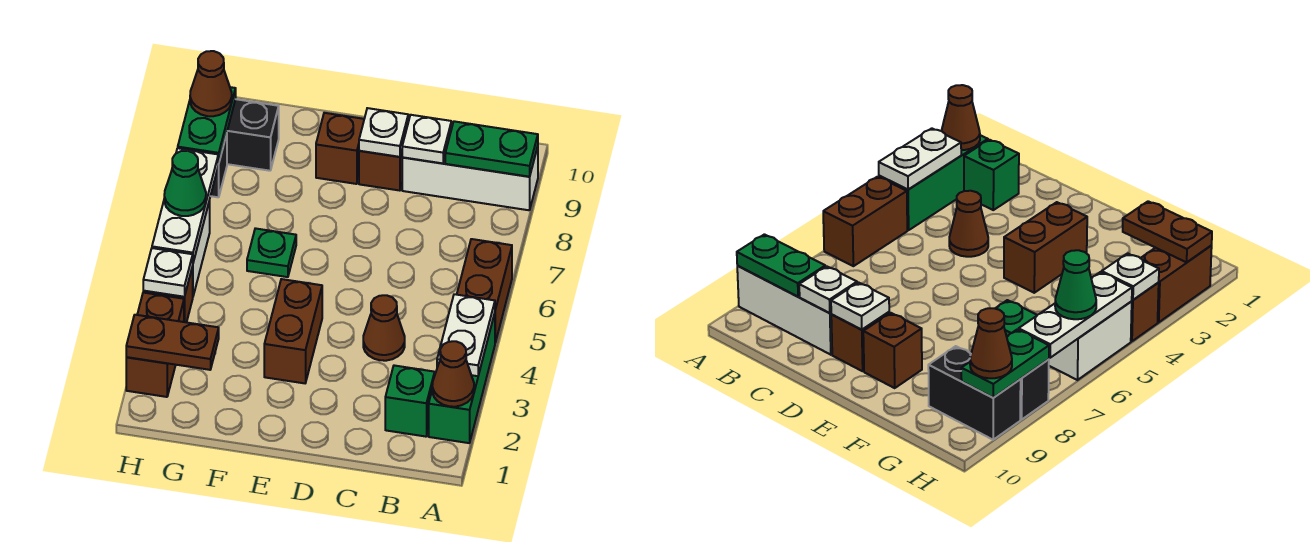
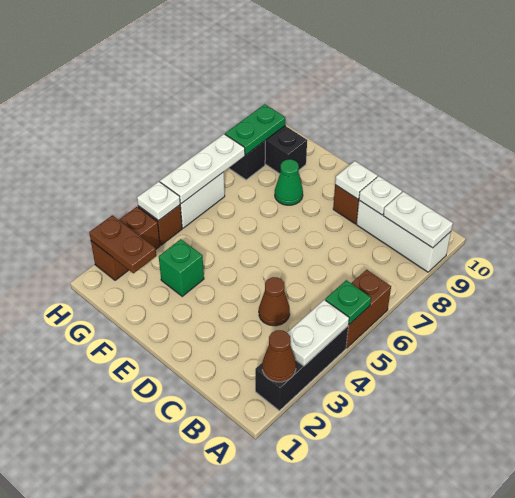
green 1x3 brick [429,313,495,443] -> black 1x3 brick [255,326,348,411]
green 1x2 plate [445,121,538,177] -> white 1x2 plate [383,192,453,248]
green 1x1 brick [385,365,435,437] -> green 1x1 brick moved to [159,239,204,296]
brown 1x2 brick [264,279,322,383] -> none
brown 1x1 brick [316,113,364,184] -> none
green 1x1 plate [247,228,296,277] -> green 1x1 plate moved to [325,280,371,324]
green 1x1 cone [164,151,206,216] -> green 1x1 cone moved to [275,159,303,205]
brown 1x1 cone [190,51,232,116] -> none

